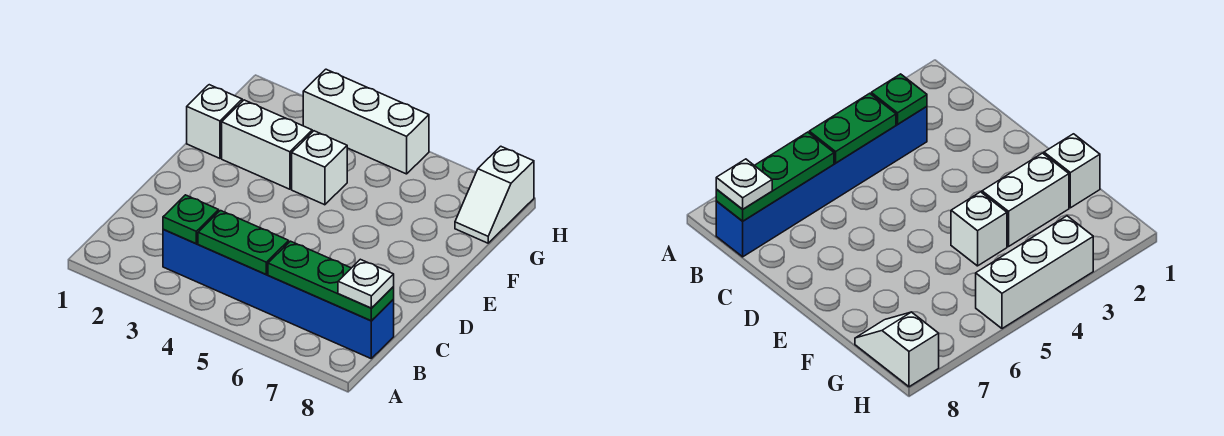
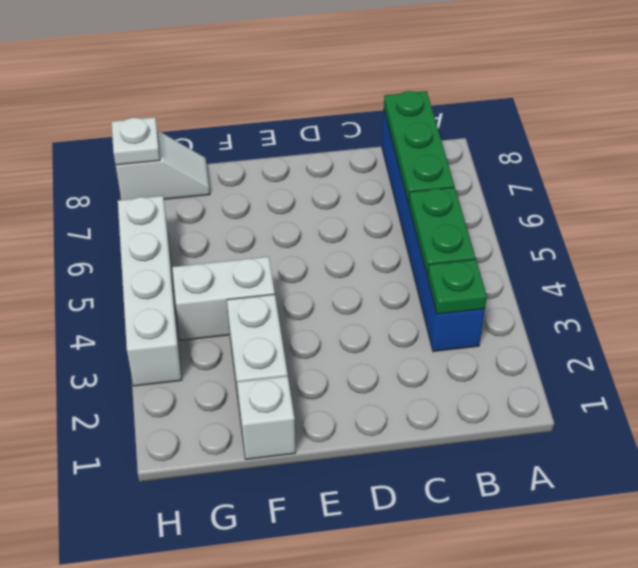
white 1x1 plate [338,259,394,308] -> white 1x1 plate moved to [112,117,160,165]
white 1x1 brick [292,131,347,205] -> white 1x2 brick [172,257,275,340]
white 1x3 brick [303,69,429,174] -> white 1x4 brick [118,196,182,386]

